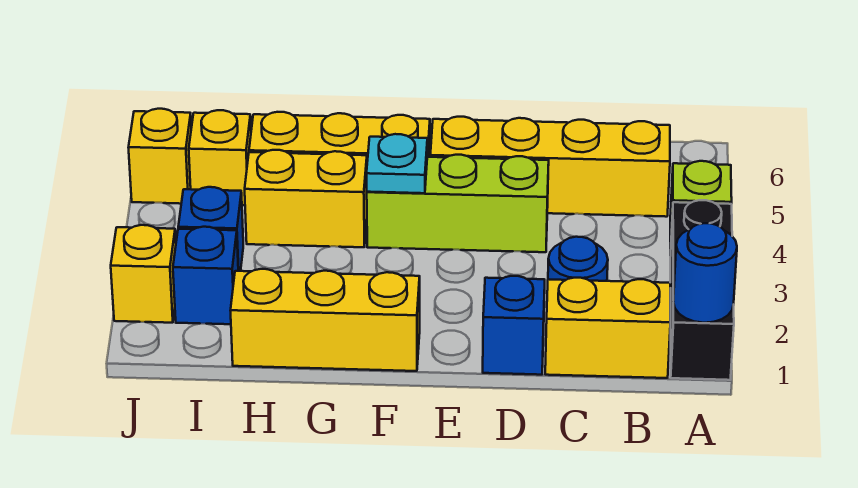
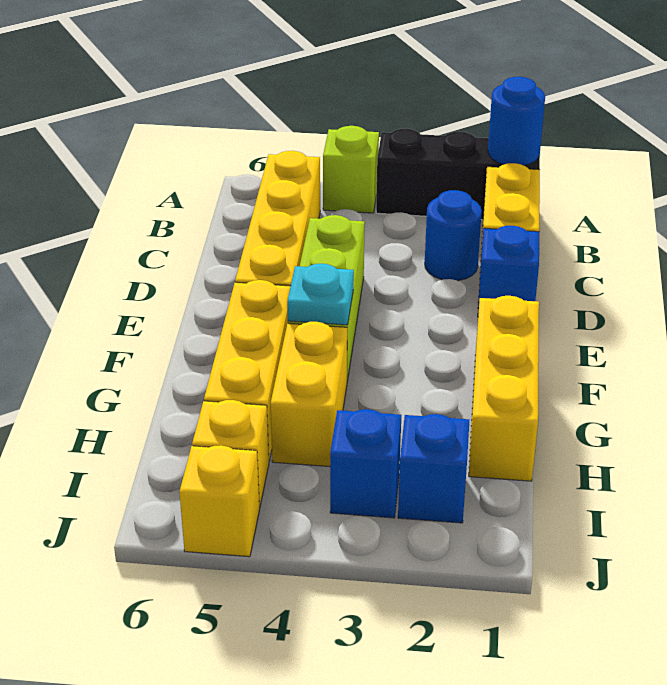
yellow 1x1 brick [111,225,176,323] -> none

